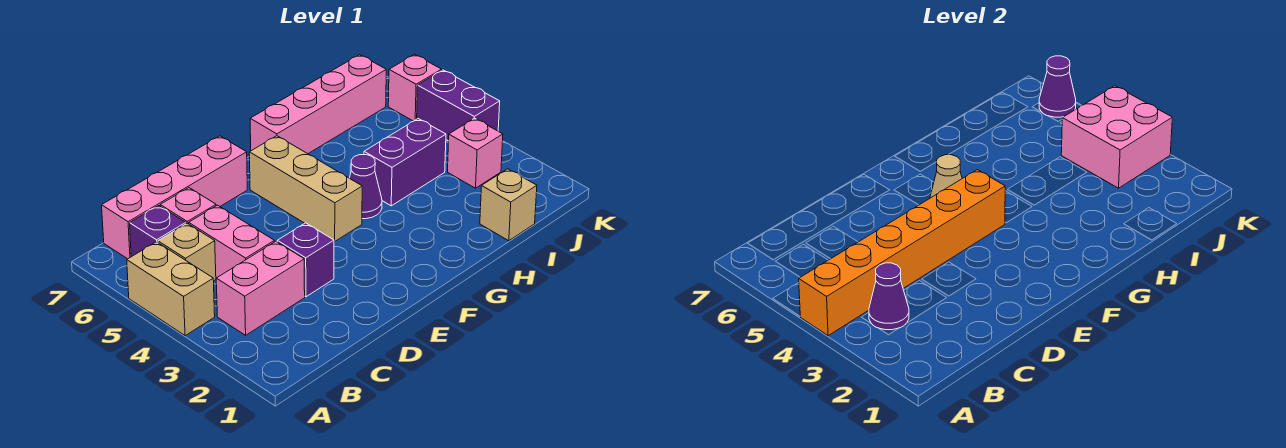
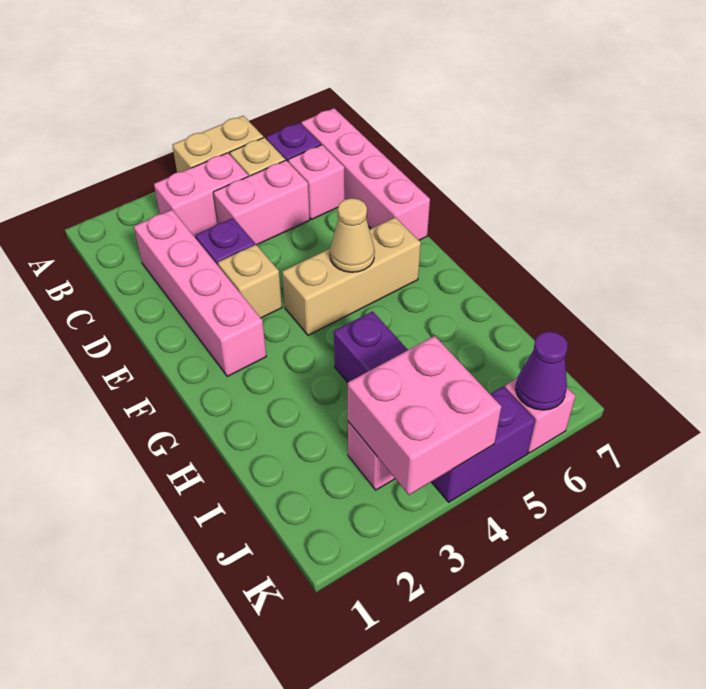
orange 1x6 brick [799,170,1005,336] -> none
pink 1x2 brick [216,241,305,335] -> pink 1x2 brick turned to [154,153,248,238]
purple 1x1 cone [869,263,909,330] -> none
purple 1x1 cone [350,155,382,219] -> none
pink 1x4 brick [250,55,386,154] -> pink 1x4 brick moved to [134,210,266,376]
tan 1x1 brick [480,169,537,241] -> tan 1x1 brick moved to [218,245,282,318]

